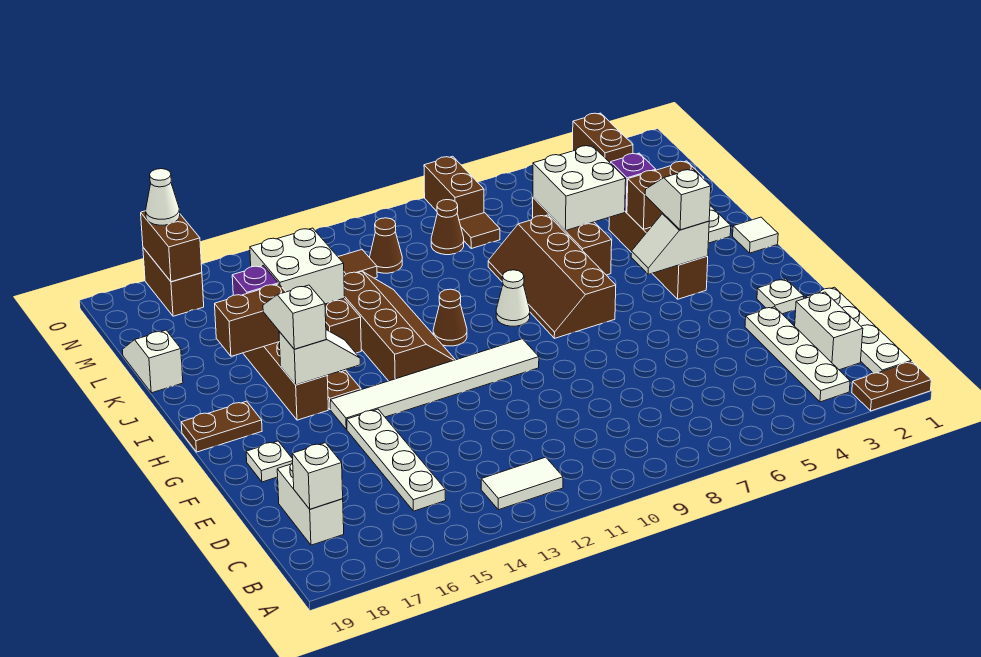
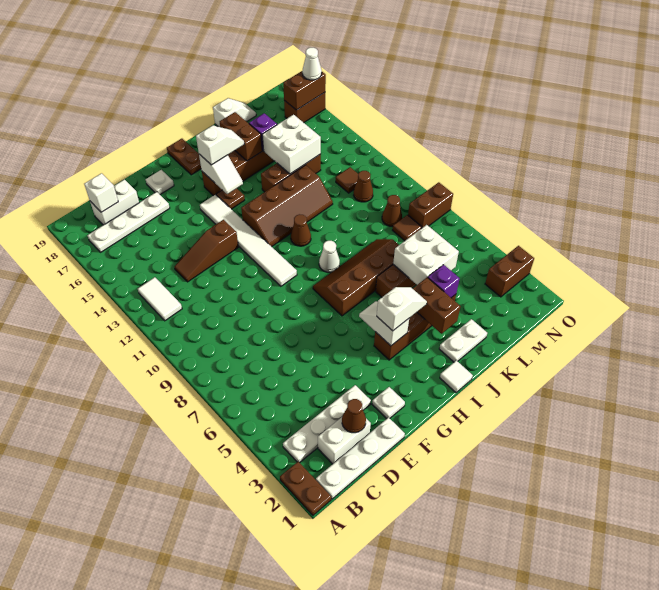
white 1x4 plate [347,409,446,511] -> white 1x4 plate moved to [87,192,170,252]
none -> brown 1x1 cone [342,399,366,433]
none -> brown 1x3 slope [174,220,238,282]

